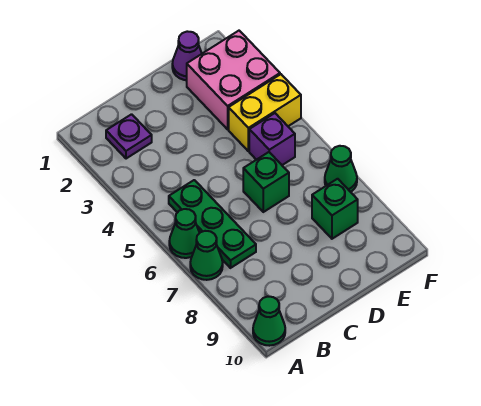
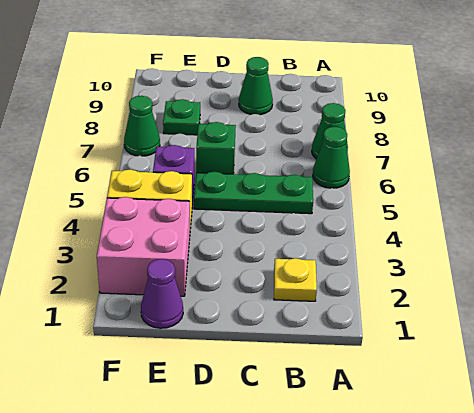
green 1x1 cone [253,297,285,346] -> green 1x1 cone moved to [239,57,273,115]
purple 1x1 plate [106,114,152,159] -> yellow 1x1 plate [274,258,317,301]
green 1x3 plate [169,180,256,268] -> green 1x3 plate turned to [194,172,313,214]
green 1x1 brick [312,179,358,239] -> green 1x1 plate [163,99,200,135]

